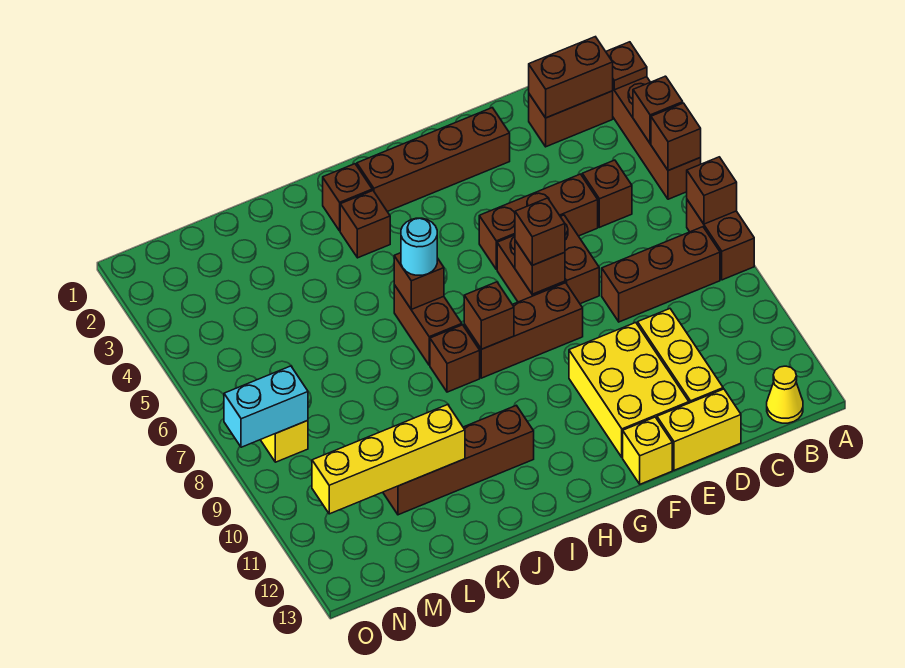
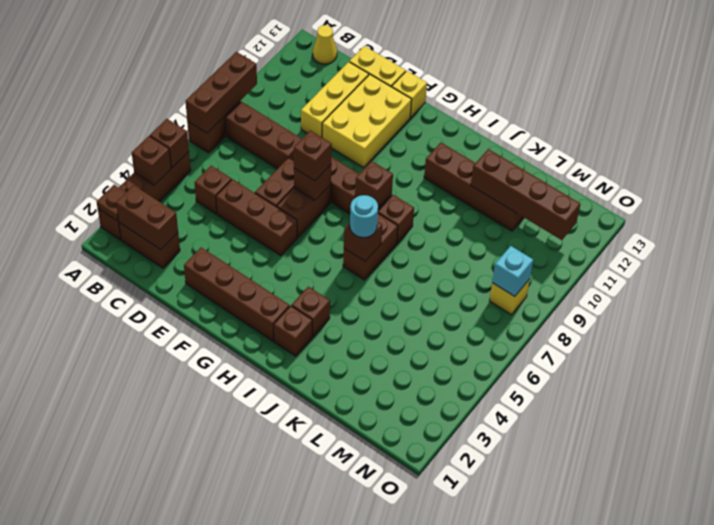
brown 1x1 brick [687,157,737,224] -> brown 1x3 brick [186,52,257,133]
yellow 1x4 brick [312,405,465,514] -> brown 1x4 brick [471,149,580,240]
cyan 1x2 brick [224,366,308,447] -> cyan 1x1 brick [492,246,533,296]

